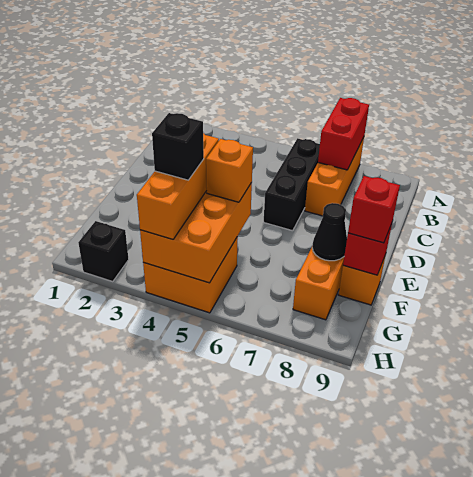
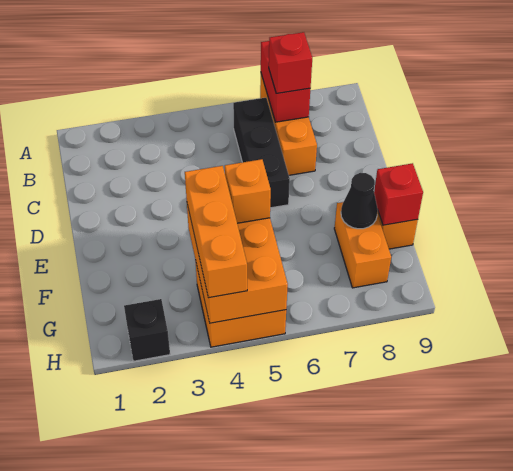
red 1x1 brick [348,176,400,243] -> red 1x1 brick moved to [269,32,312,93]
black 1x1 brick [152,113,204,180] -> none

